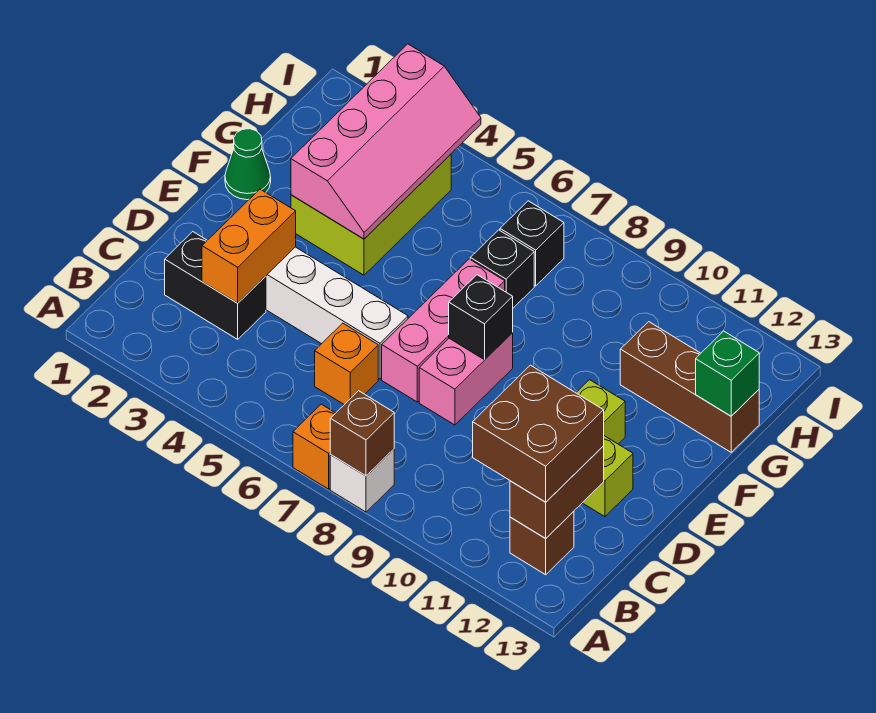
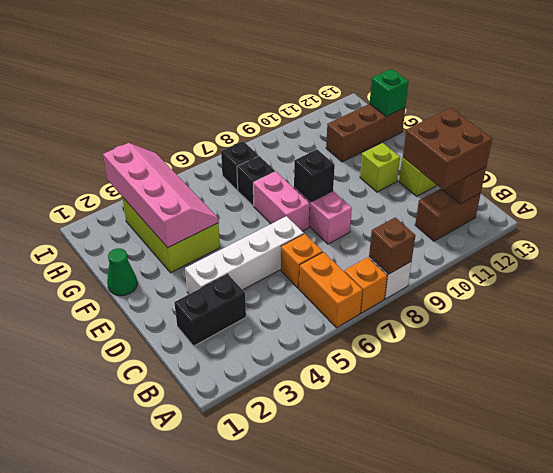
brown 1x1 brick [510,511,574,575] -> brown 1x2 brick [415,189,481,241]
orange 1x2 brick [202,189,296,303] -> orange 1x2 brick moved to [299,252,362,328]
pink 1x3 brick [382,259,505,402] -> pink 1x2 brick [253,171,310,231]

